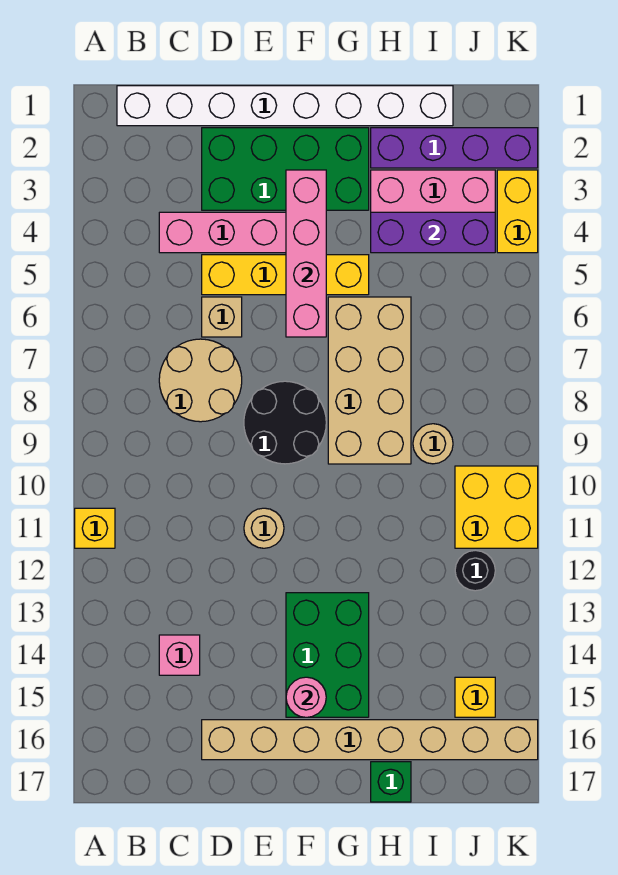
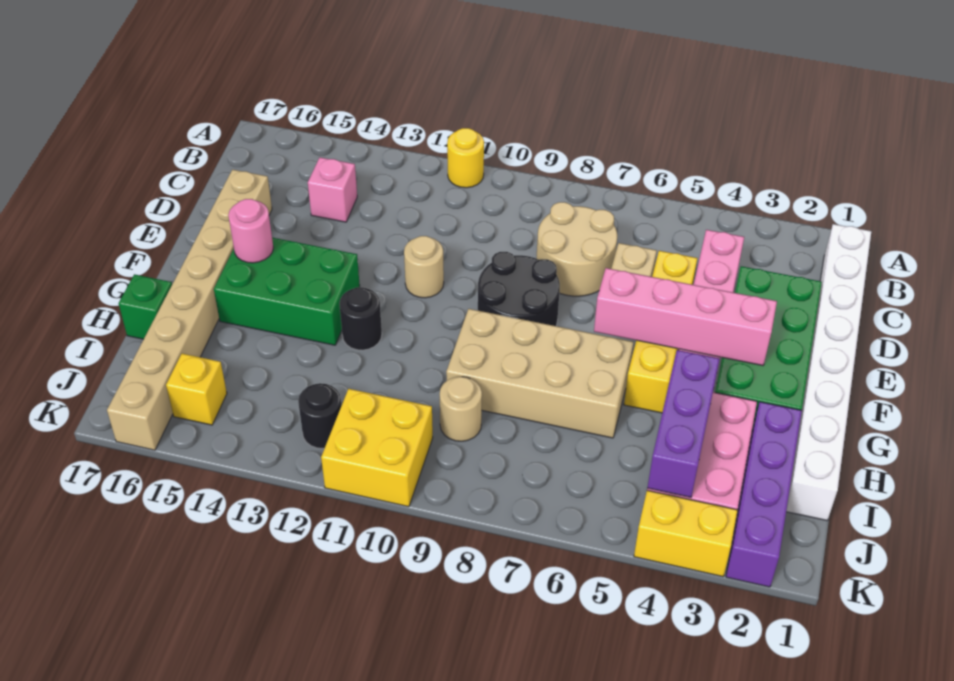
yellow 1x1 brick [75,508,115,548] -> yellow 1x1 round brick [447,128,484,188]
none -> black 1x1 round brick [339,287,382,350]

